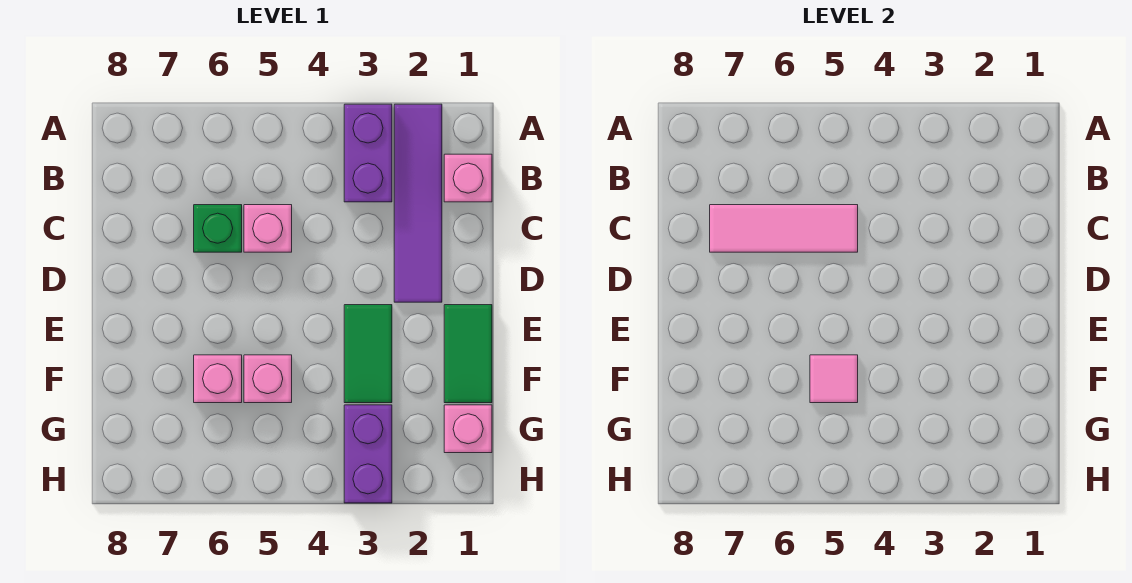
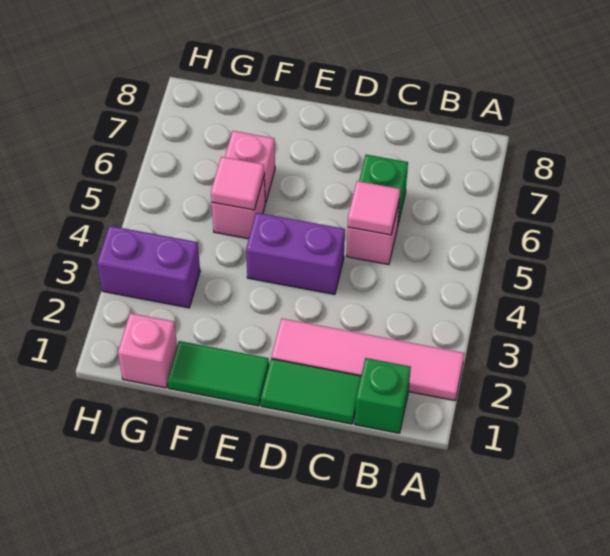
purple 1x4 tile [394,104,442,302] -> pink 1x4 tile [271,319,464,401]
purple 1x2 brick [344,104,392,202] -> purple 1x2 brick moved to [246,213,345,294]
pink 1x1 brick [444,154,492,202] -> green 1x1 brick [355,358,411,433]
pink 1x3 tile [710,205,858,252] -> pink 1x1 tile [348,181,400,235]
green 1x2 tile [344,305,392,403] -> green 1x2 tile moved to [261,359,361,424]

